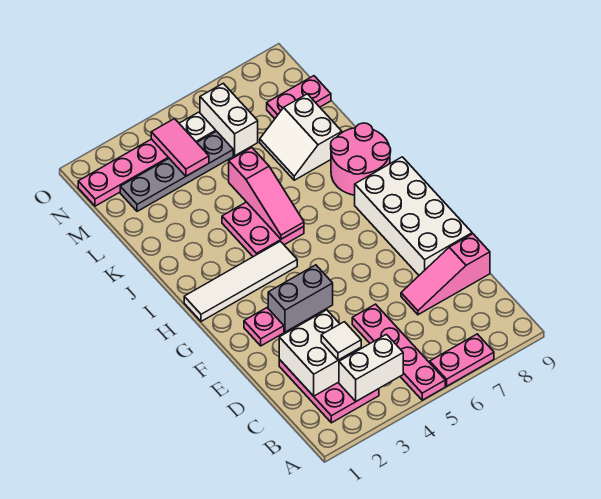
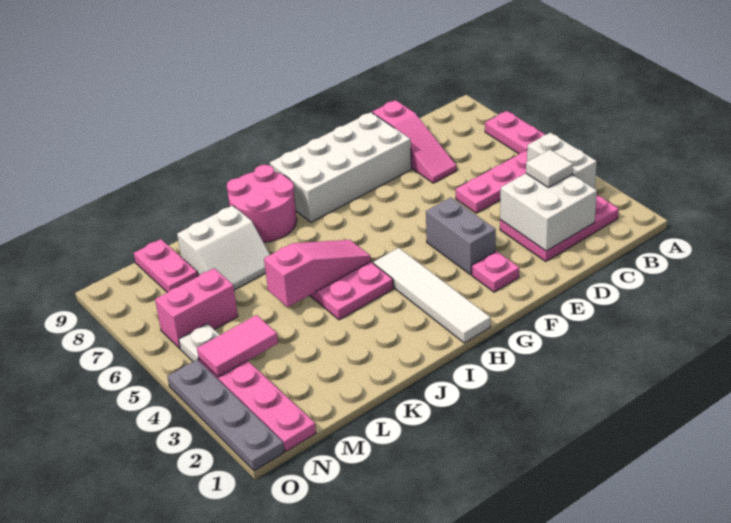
grey 1x4 plate [120,131,233,211] -> grey 1x4 plate moved to [167,360,284,471]
white 1x2 brick [200,83,258,156] -> pink 1x2 brick [155,268,238,348]

